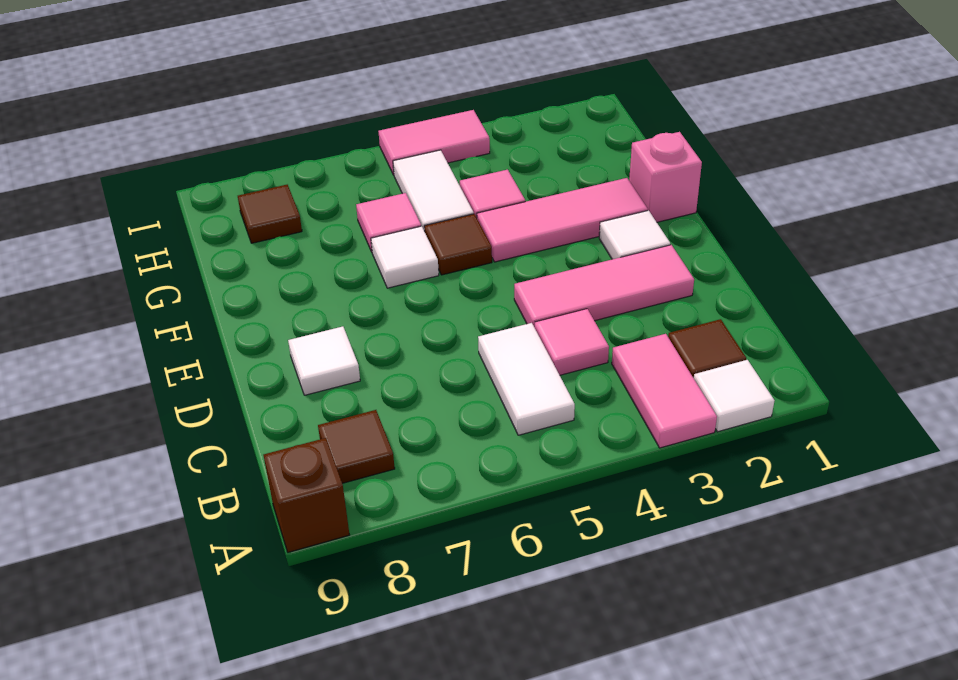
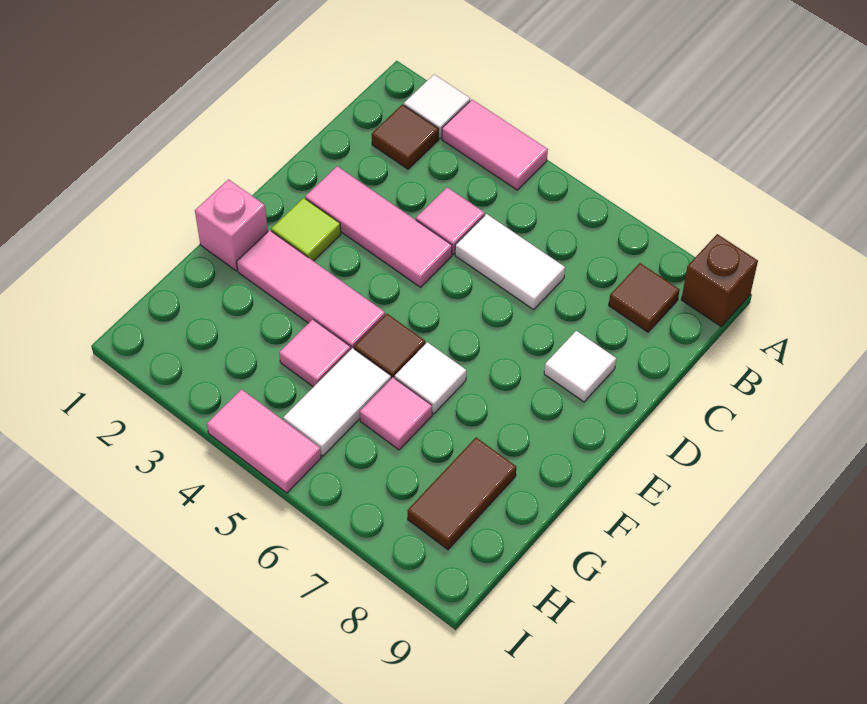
pink 1x2 tile [612,334,717,448] -> pink 1x2 tile turned to [442,100,548,190]
white 1x2 tile [478,323,575,435] -> white 1x2 tile turned to [455,214,565,310]
white 1x1 tile [599,210,670,259] -> lime 1x1 tile [271,198,341,261]
brown 1x1 tile [238,185,302,243] -> brown 1x2 tile [407,438,516,550]

